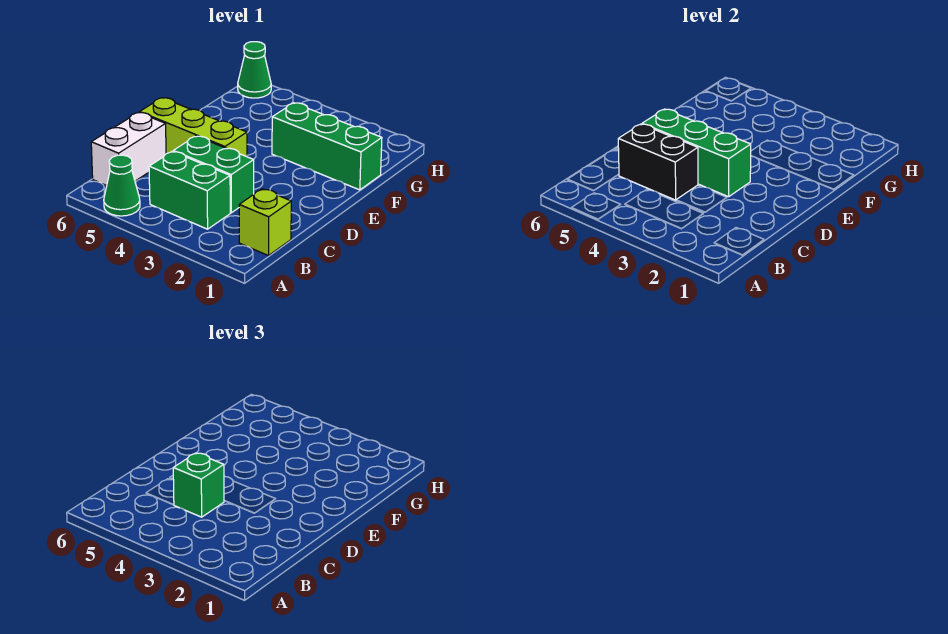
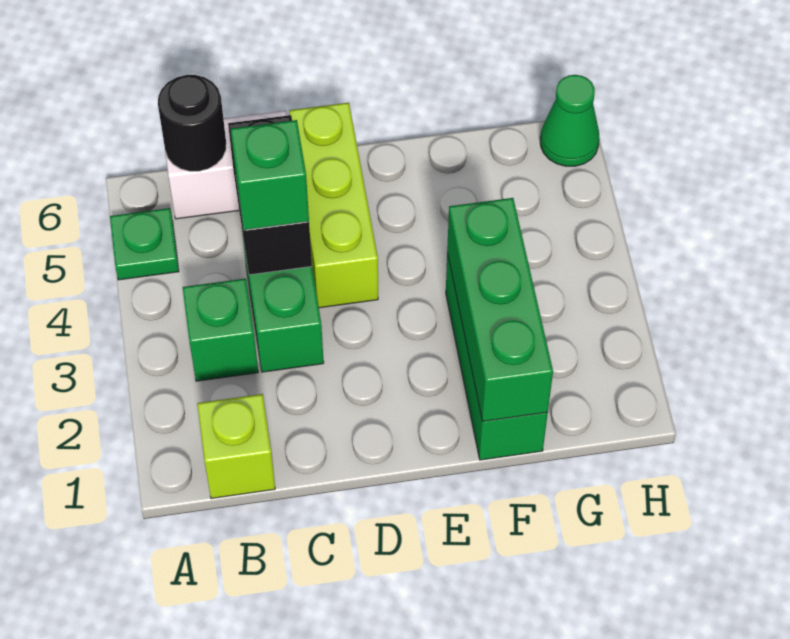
green 1x1 cone [104,155,140,216] -> green 1x1 plate [110,208,179,280]
green 1x2 brick [149,151,230,229] -> green 1x1 brick [183,279,258,381]
none -> black 1x1 round brick [158,75,226,171]
green 1x3 brick [642,109,751,197] -> green 1x3 brick moved to [447,198,553,421]

